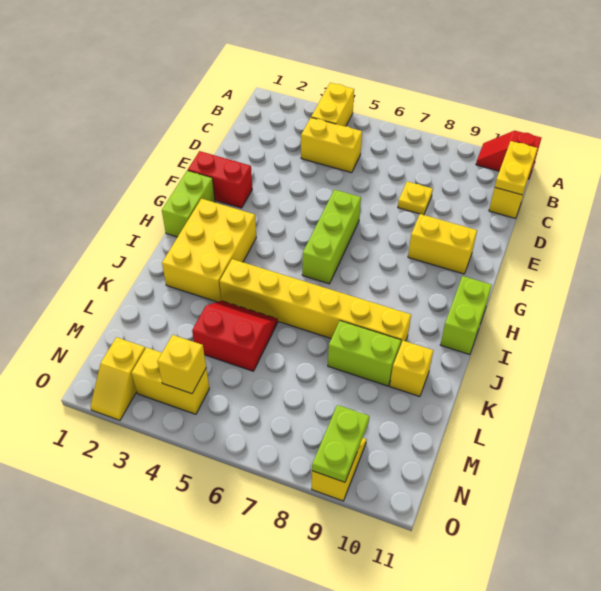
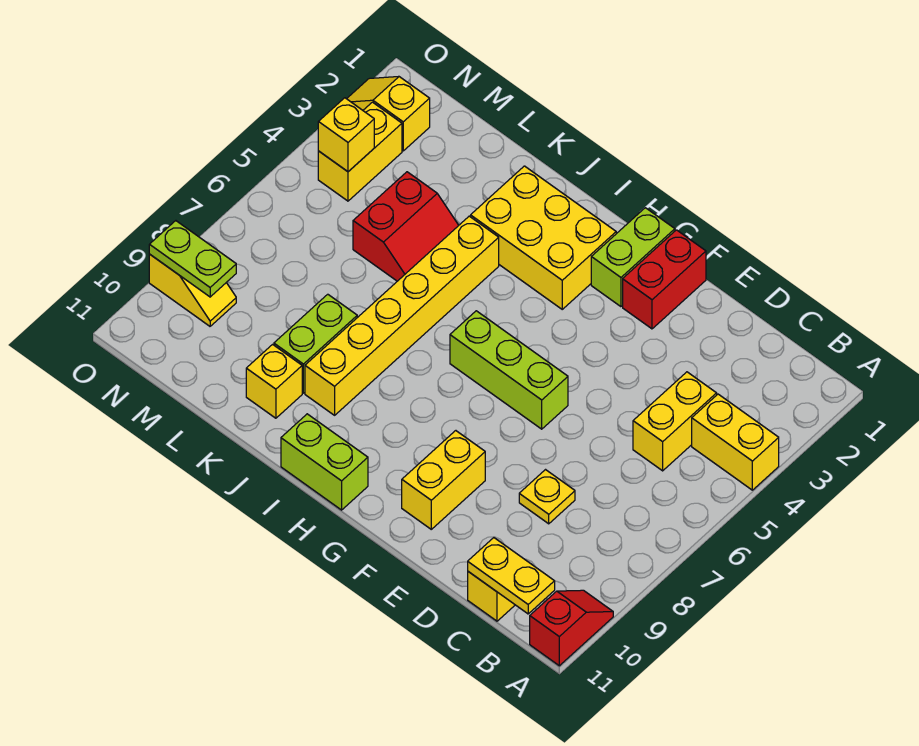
lime 1x2 brick [162,170,215,237] -> lime 1x2 brick turned to [591,208,675,307]

